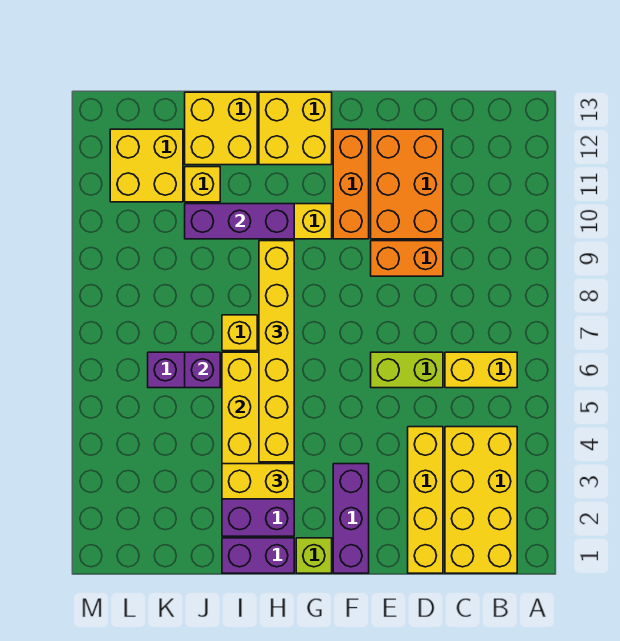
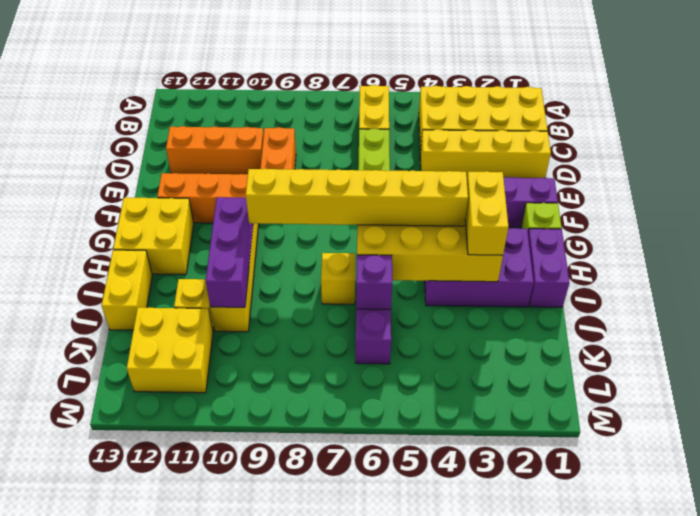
orange 2x3 brick [371,129,443,239] -> orange 1x3 brick [166,126,264,174]
yellow 2x2 brick [185,92,257,165] -> yellow 1x2 brick [102,250,152,330]

